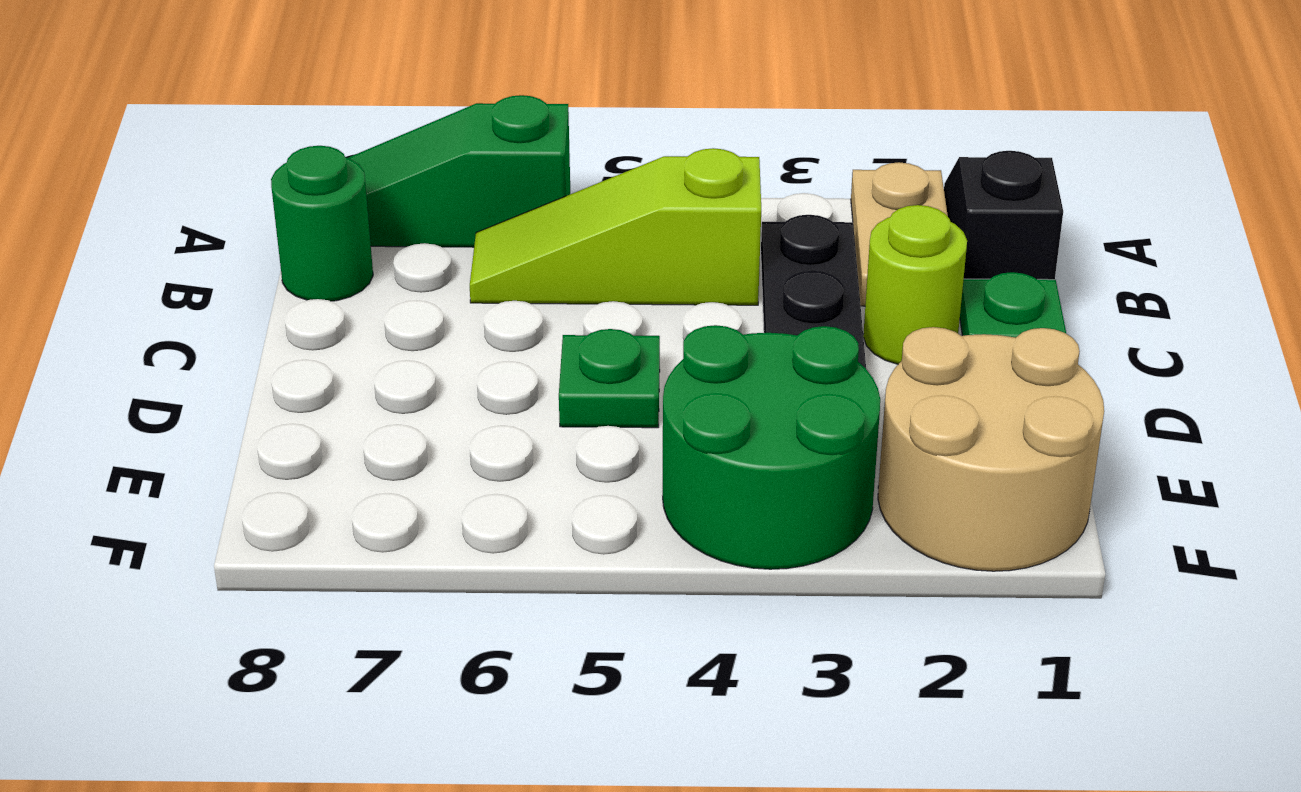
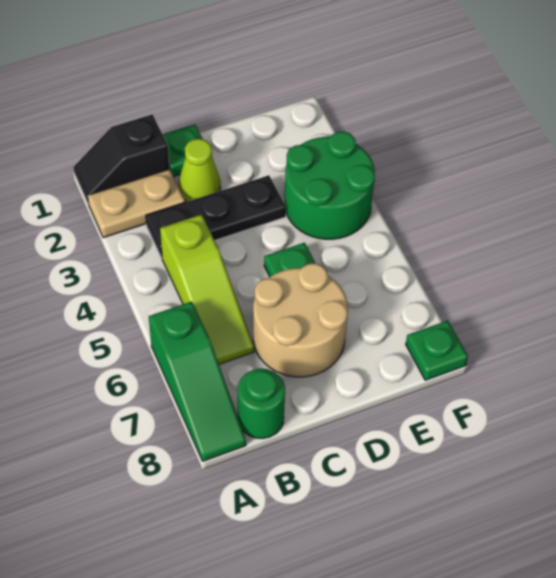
lime 1x1 round brick [863,205,967,364] -> lime 1x1 cone [178,139,221,202]
tan 2x2 round brick [878,327,1104,571] -> tan 2x2 round brick moved to [253,263,348,377]
none -> green 1x1 plate [406,321,468,380]

